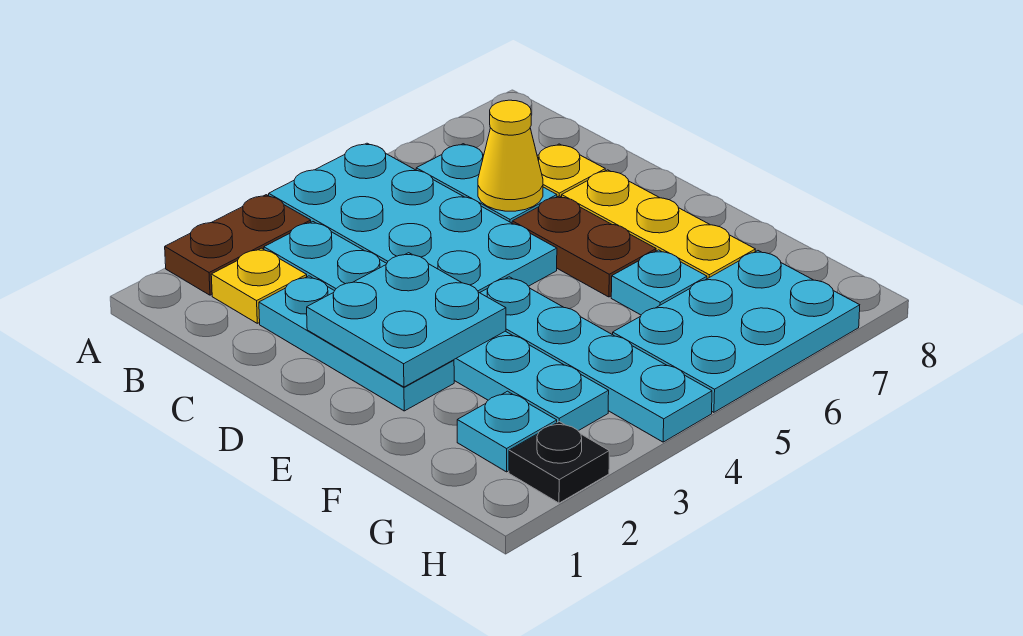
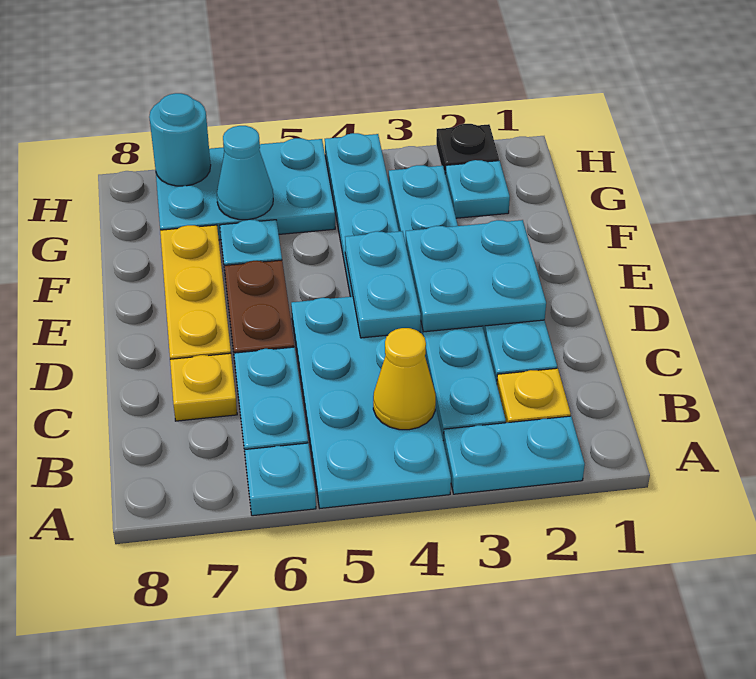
brown 1x2 plate [165,195,311,295] -> cyan 1x2 plate [443,416,585,494]
none -> cyan 1x1 plate [245,443,316,516]
yellow 1x1 cone [478,100,543,211] -> yellow 1x1 cone moved to [373,328,436,430]
none -> cyan 1x2 plate [345,231,421,338]
none -> cyan 1x1 cone [217,126,273,220]
none -> cyan 1x1 round brick [149,93,211,186]

